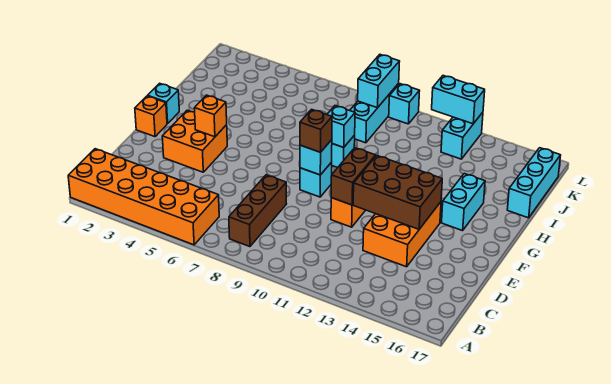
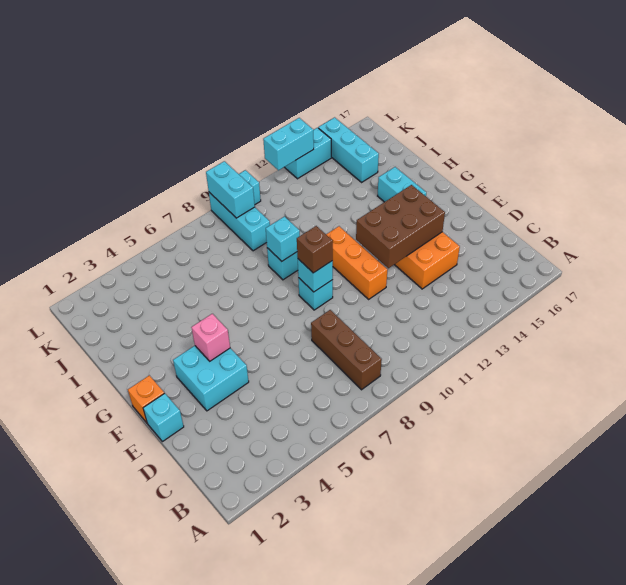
orange 2x6 brick [68,149,219,245] -> none
orange 2x2 brick [162,110,227,172] -> cyan 2x2 brick [173,346,249,411]
brown 1x2 brick [331,148,376,205] -> none
orange 1x1 brick [194,95,227,137] -> pink 1x1 brick [191,314,230,361]
cyan 1x1 brick [148,83,179,124] -> cyan 1x1 brick moved to [143,393,184,442]
cyan 1x3 brick [507,148,561,218] -> cyan 1x3 brick moved to [318,117,379,182]
cyan 1x2 brick [441,112,483,159] -> cyan 1x2 brick turned to [285,128,331,179]

